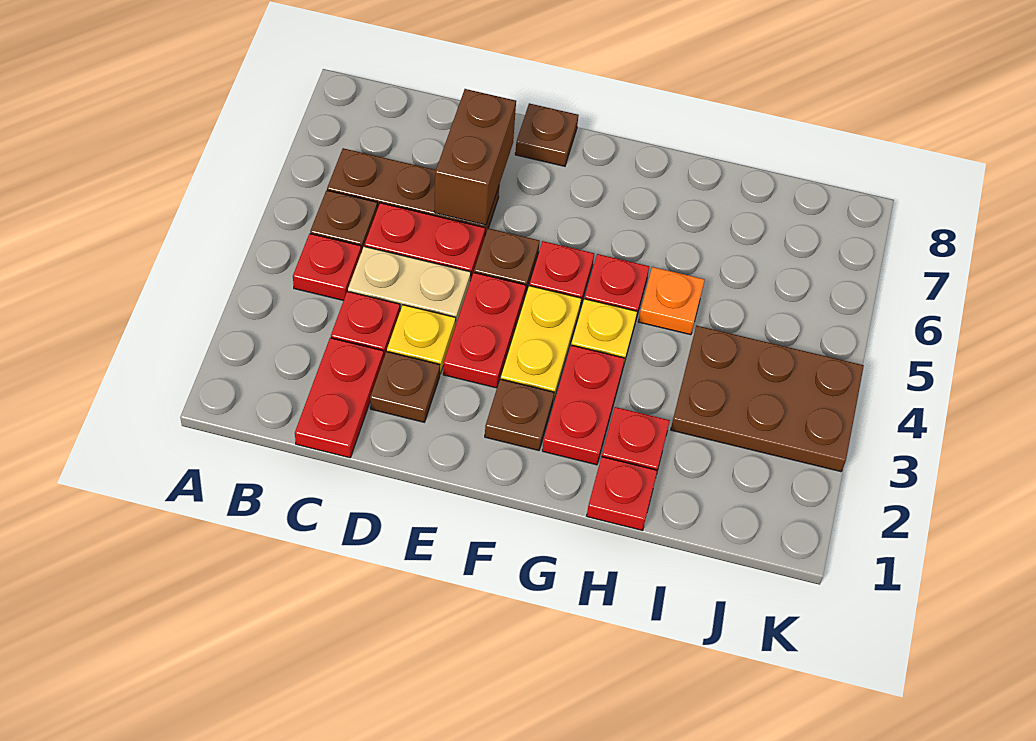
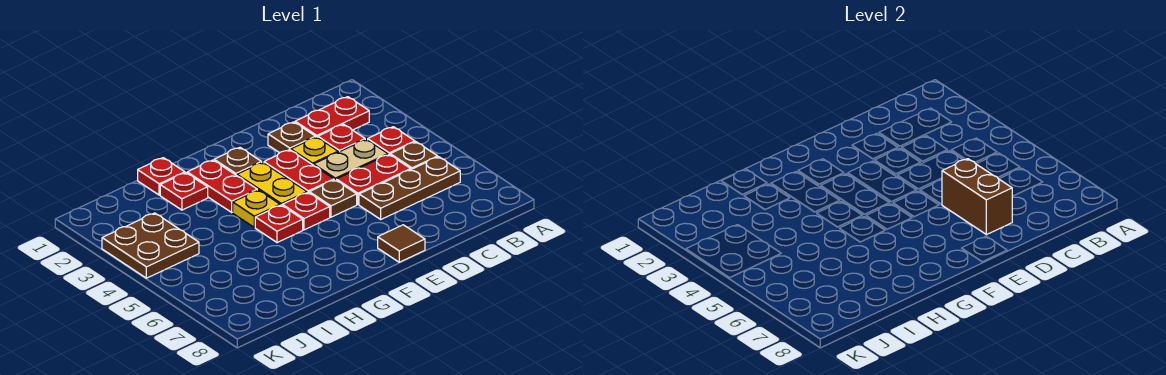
red 1x2 plate [295,338,384,458] -> red 1x2 plate turned to [295,97,369,137]
brown 1x1 plate [515,103,578,166] -> brown 1x1 tile [378,225,425,262]
orange 1x1 plate [638,267,705,335] -> none
brown 2x3 plate [671,326,864,472] -> brown 2x2 plate [102,213,199,278]

